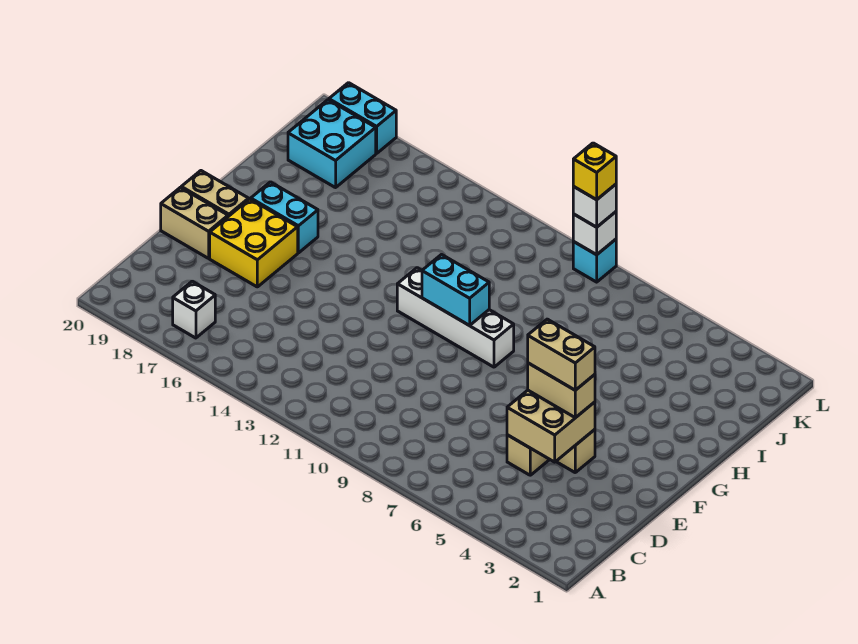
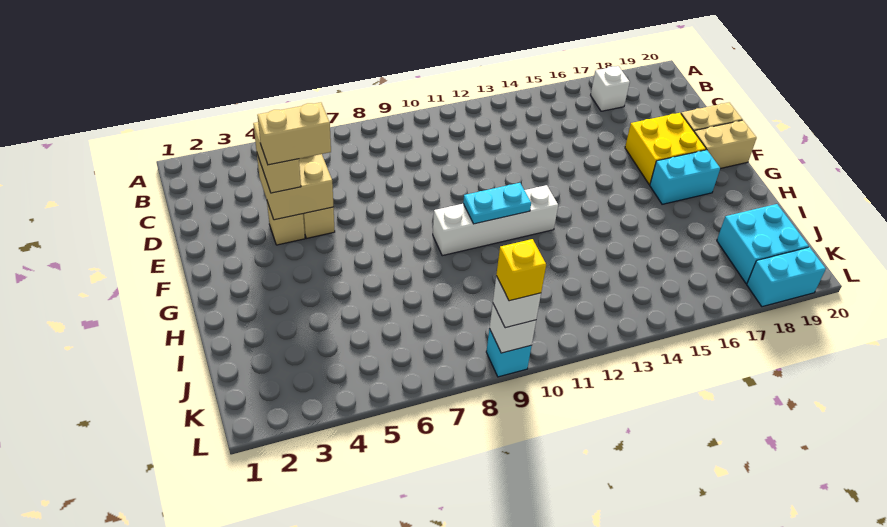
tan 1x2 brick [528,363,595,418] -> tan 1x2 brick turned to [253,122,301,193]
cyan 1x2 brick [422,255,489,326] -> cyan 1x2 plate [463,183,531,224]

